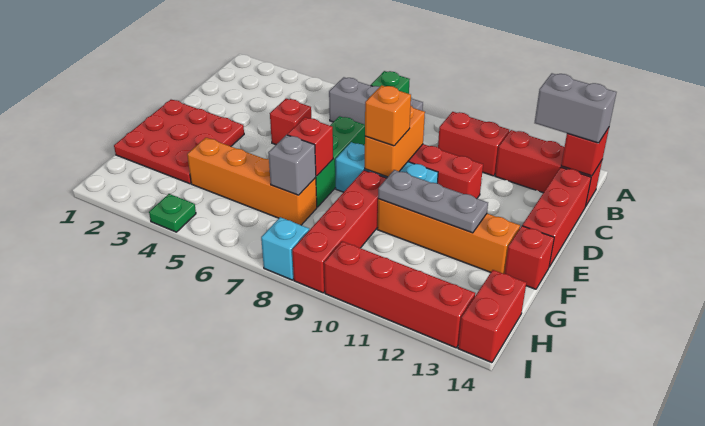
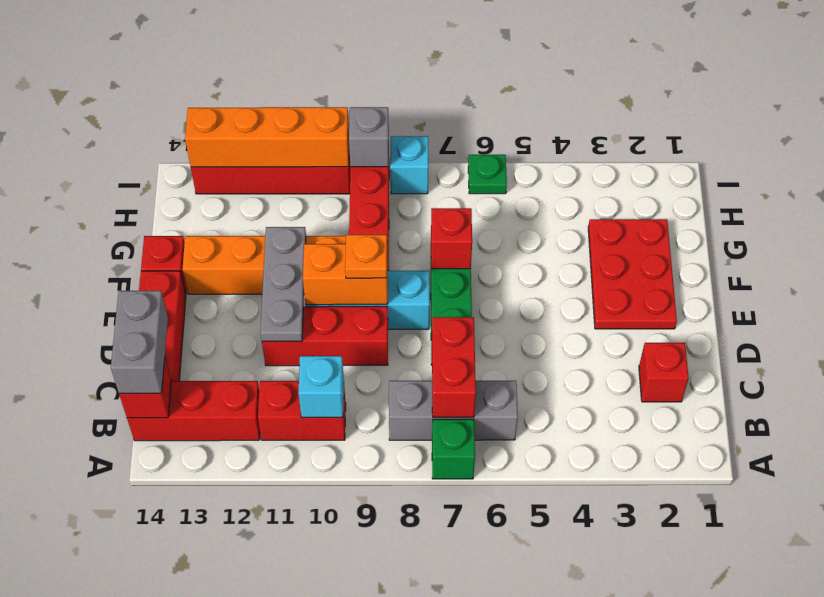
none -> cyan 1x1 brick [299,356,344,417]
grey 1x2 brick [535,73,616,143] -> grey 1x2 brick turned to [111,291,168,393]
red 1x1 brick [270,99,311,145] -> red 1x1 brick moved to [639,343,689,402]
orange 1x2 brick [365,106,425,177] -> orange 1x2 brick turned to [303,244,388,305]
red 3x3 plate [114,100,244,184] -> red 2x3 plate [588,219,677,329]
orange 1x1 brick [365,85,411,146] -> orange 1x1 plate [345,235,387,278]
grey 1x3 plate [378,170,488,233] -> grey 1x3 plate turned to [260,227,306,341]
orange 1x4 brick [187,138,317,225] -> orange 1x4 brick moved to [185,107,349,167]
grey 1x1 brick [268,135,316,195] -> grey 1x1 brick moved to [349,107,389,167]
red 1x2 brick [458,270,526,363] -> red 1x2 brick moved to [432,317,476,417]
green 1x1 plate [149,194,196,232] -> green 1x1 plate moved to [468,155,507,194]

